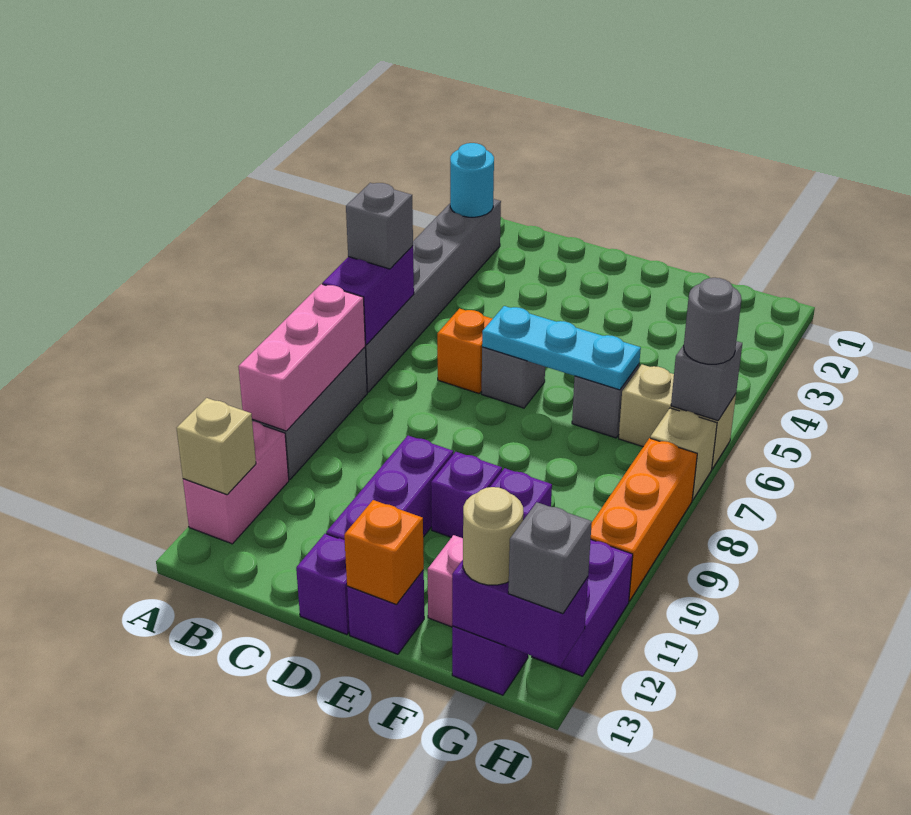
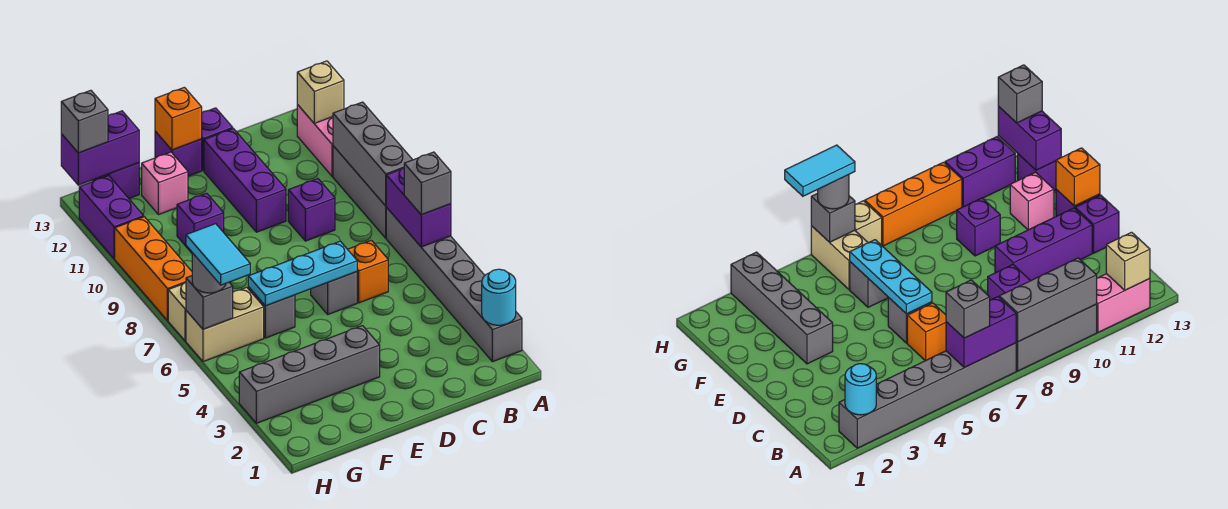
pink 1x3 brick [238,284,365,431] -> grey 1x3 brick [333,102,412,206]
none -> grey 1x4 brick [239,326,380,423]
purple 1x1 brick [431,452,502,538] -> purple 1x1 brick moved to [288,179,335,241]
tan 1x1 round brick [463,487,523,585] -> none
none -> cyan 1x2 tile [186,224,250,285]

